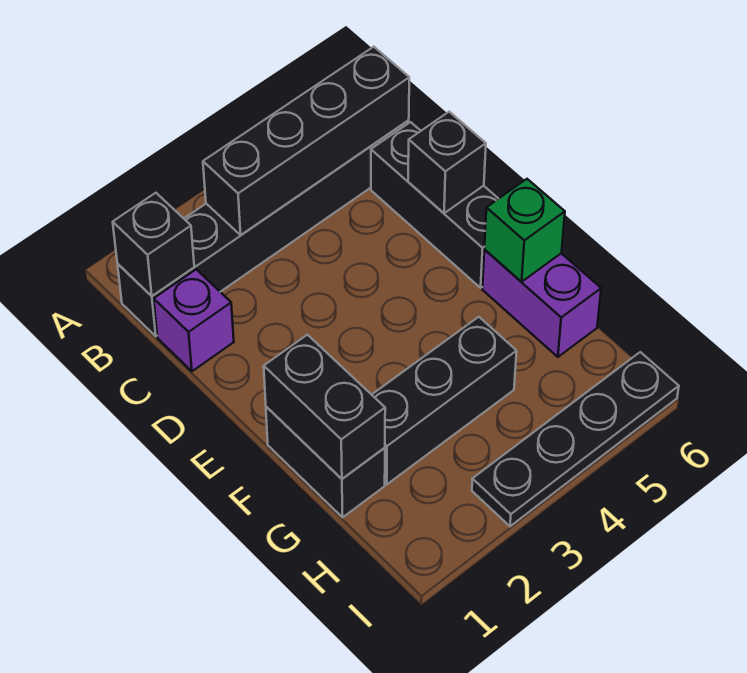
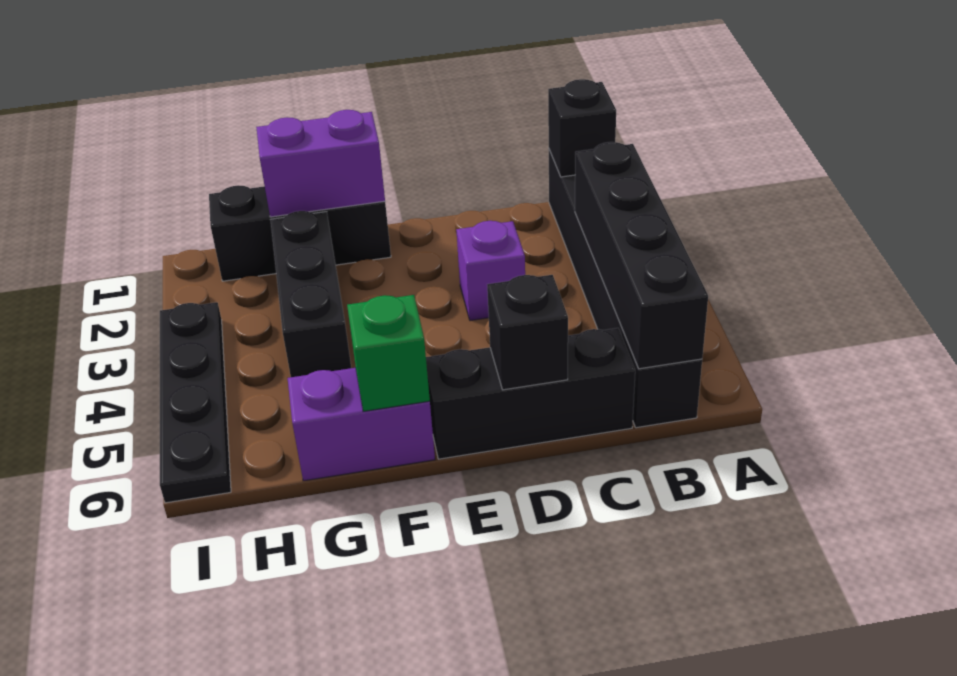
purple 1x1 brick [154,269,234,371] -> purple 1x1 brick moved to [456,221,525,321]
black 1x2 brick [266,407,385,517] -> black 1x3 brick [209,185,391,281]
black 1x2 brick [264,335,385,479] -> purple 1x2 brick [256,110,385,217]

